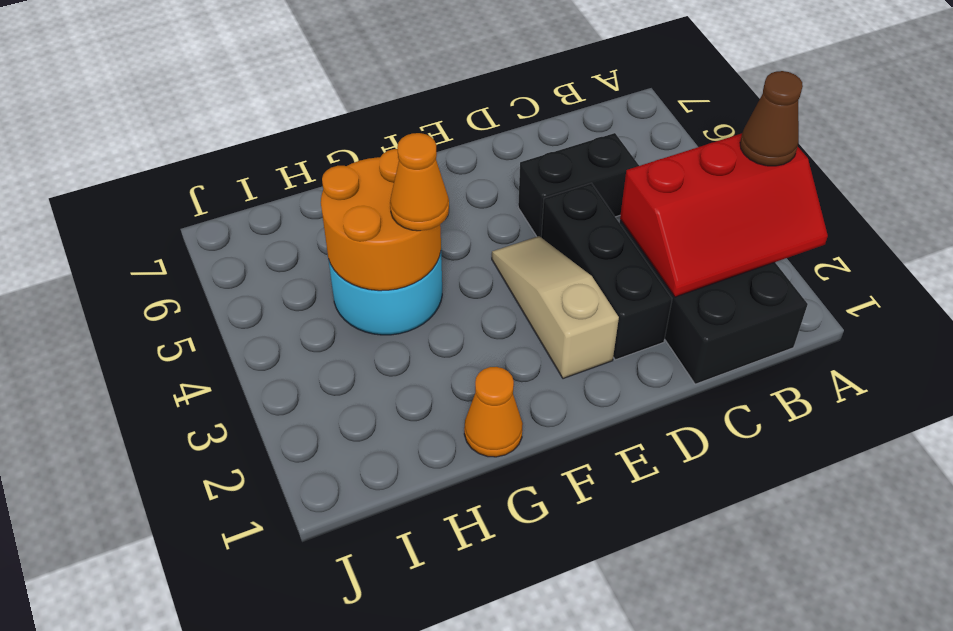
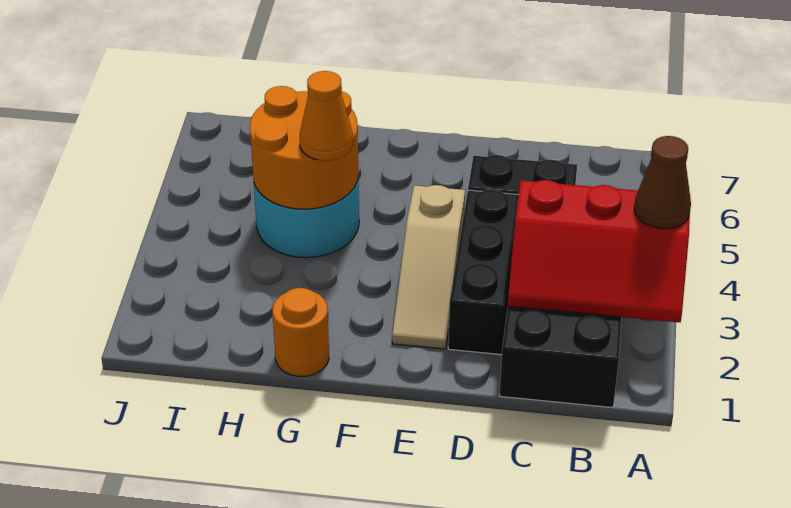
tan 1x3 slope [492,236,619,379] -> tan 1x3 slope turned to [392,185,465,349]
orange 1x1 cone [464,367,523,457] -> orange 1x1 round brick [272,288,329,376]

